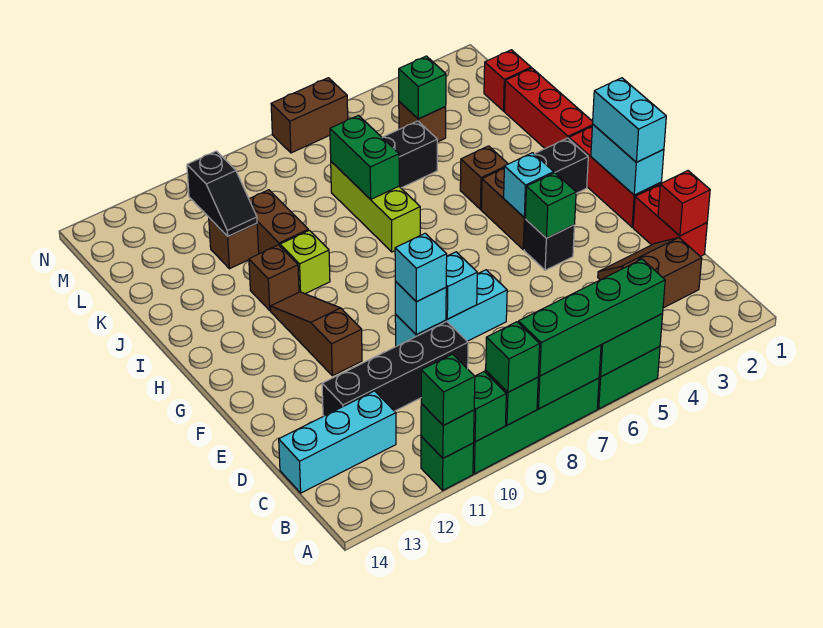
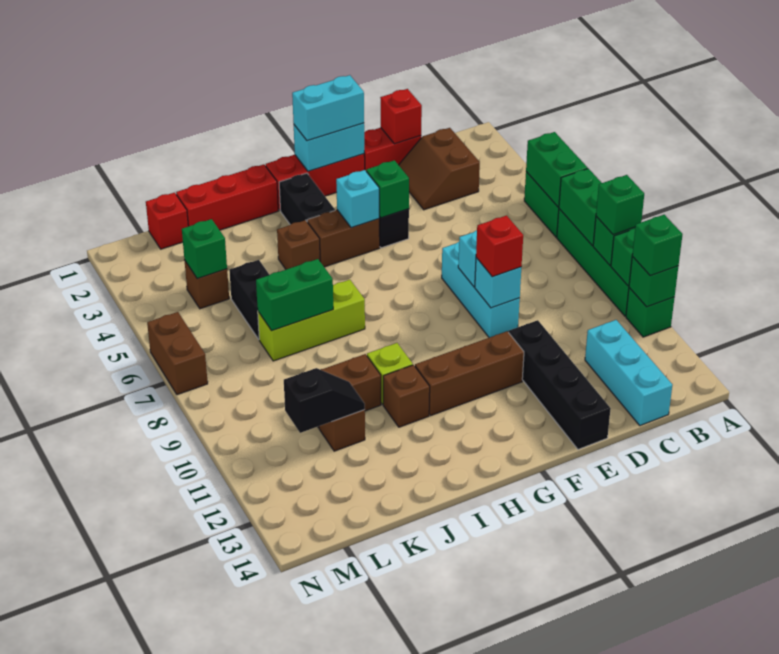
green 1x4 brick [518,259,665,376] -> none
black 1x4 brick [322,322,468,416] -> black 1x4 brick moved to [509,320,611,449]
cyan 1x1 brick [395,233,447,302] -> red 1x1 brick [476,216,523,277]
brown 1x3 slope [270,292,362,376] -> brown 1x3 brick [415,331,524,415]

